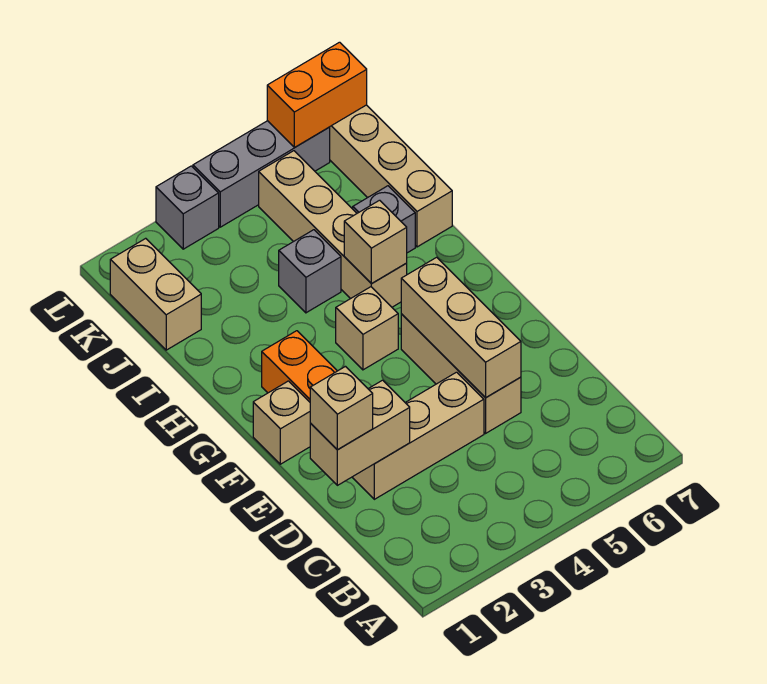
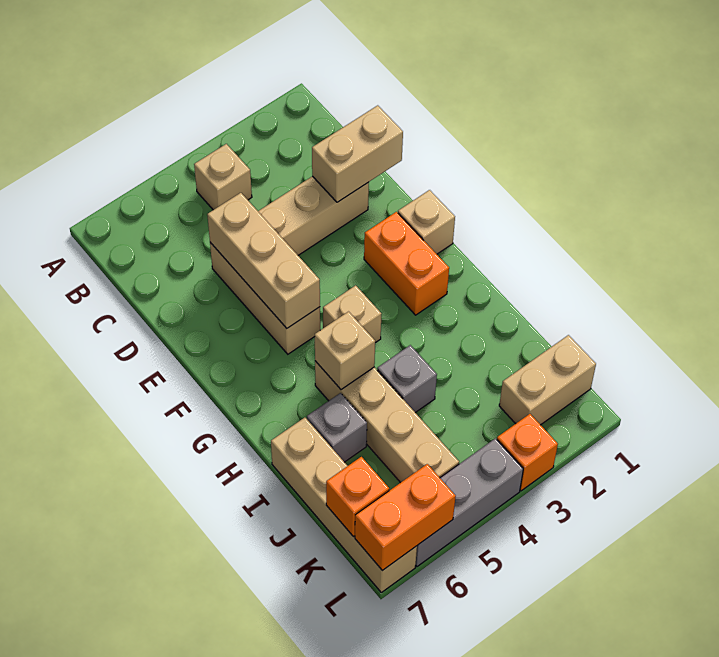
tan 1x1 brick [310,367,373,450] -> tan 1x1 brick moved to [194,144,252,210]
tan 1x2 brick [110,238,201,350] -> tan 1x2 brick turned to [499,335,596,425]
none -> orange 1x1 brick [326,457,389,537]
grey 1x1 brick [156,166,219,249] -> orange 1x1 brick [497,414,558,491]

